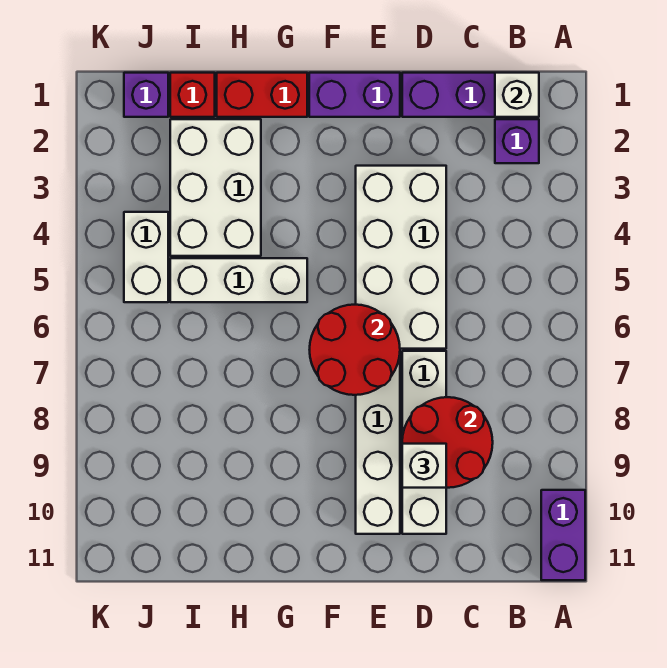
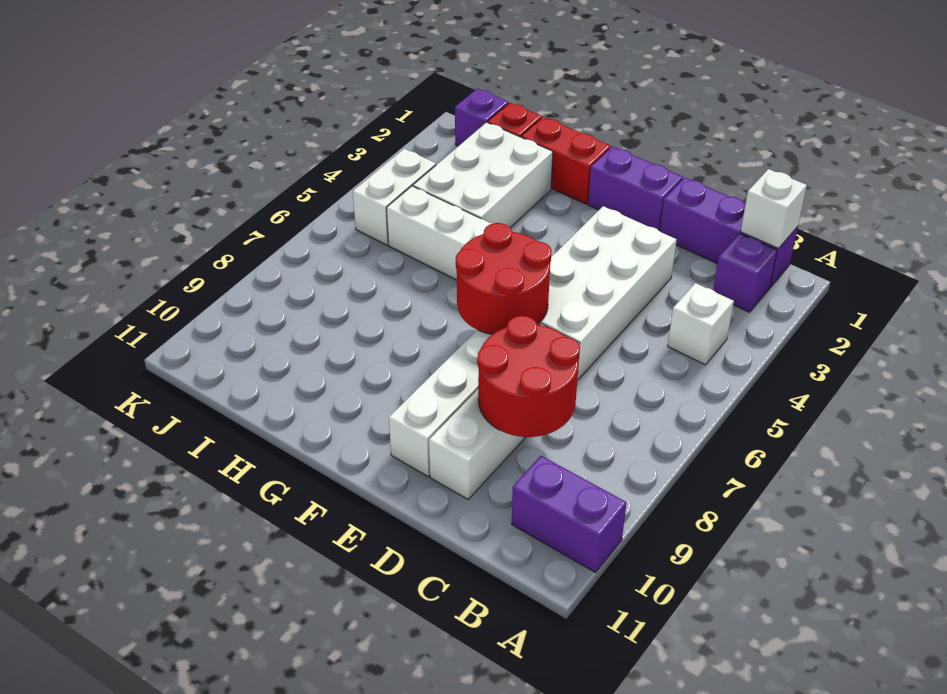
purple 1x2 brick [541,490,585,580] -> purple 1x2 brick turned to [512,456,627,573]
white 1x1 brick [402,444,446,488] -> white 1x1 brick moved to [668,283,734,365]

